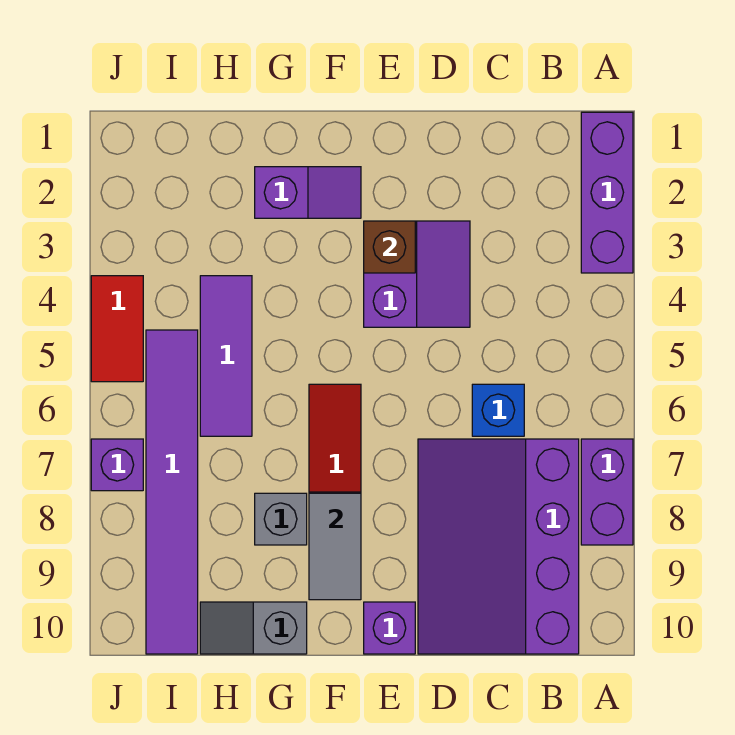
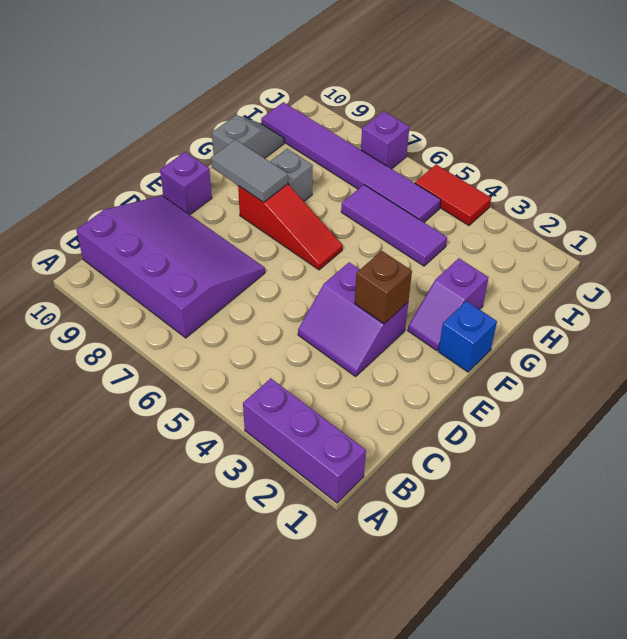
purple 1x2 brick [581,439,633,545] -> none
blue 1x1 brick [472,384,524,436] -> blue 1x1 brick moved to [438,301,497,372]

